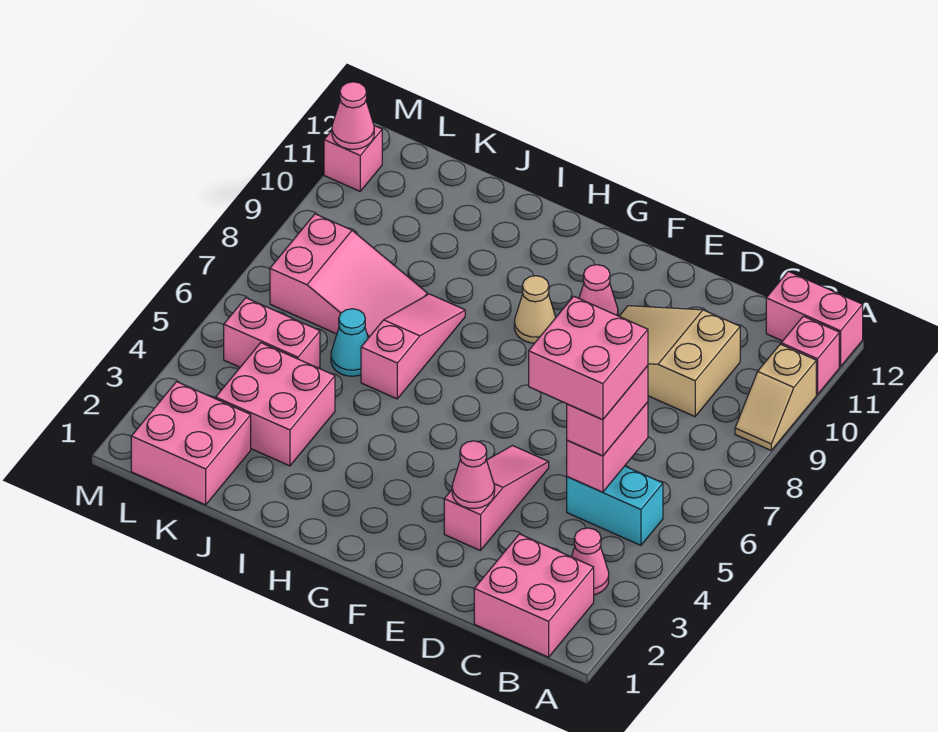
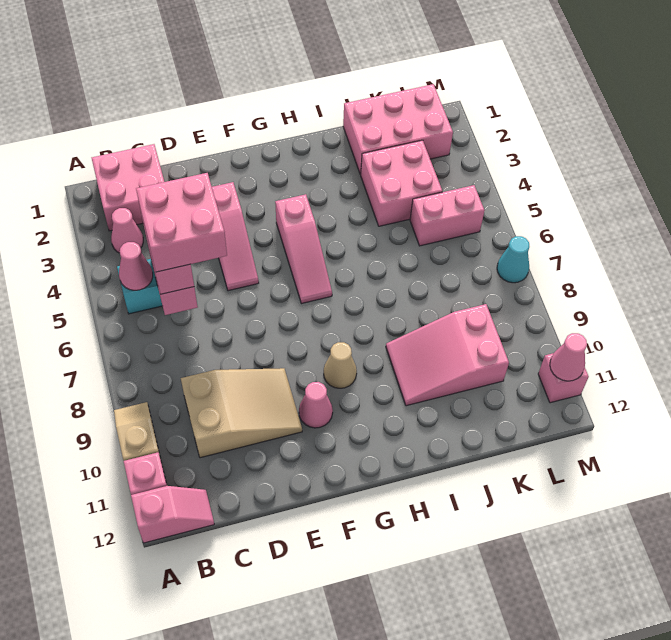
pink 1x2 brick [766,271,863,367] -> pink 1x2 slope [131,486,214,543]
pink 1x1 cone [452,441,495,509] -> pink 1x1 cone moved to [119,242,153,290]
pink 1x3 slope [361,294,465,399] -> pink 1x3 slope moved to [275,194,332,304]
cyan 1x1 cone [331,309,368,376] -> cyan 1x1 cone moved to [497,236,529,283]
pink 2x3 slope [270,214,427,338] -> pink 2x3 slope moved to [386,304,509,406]
pink 2x2 brick [131,382,251,505] -> pink 2x3 brick [343,84,453,174]

